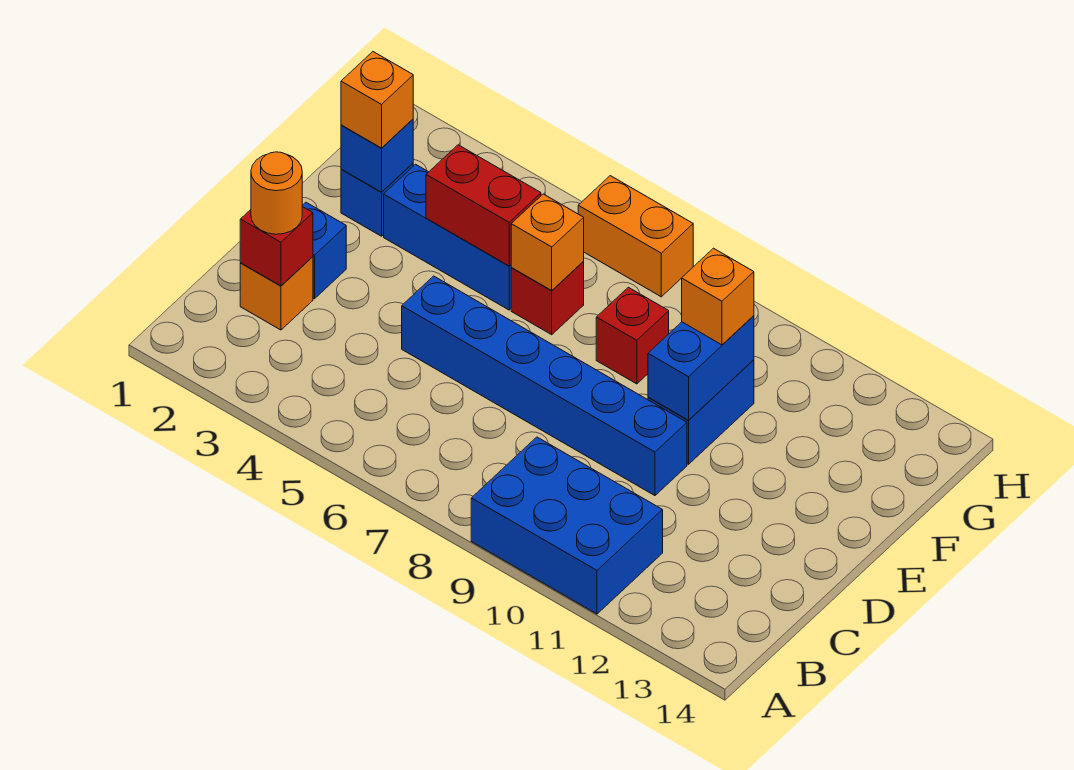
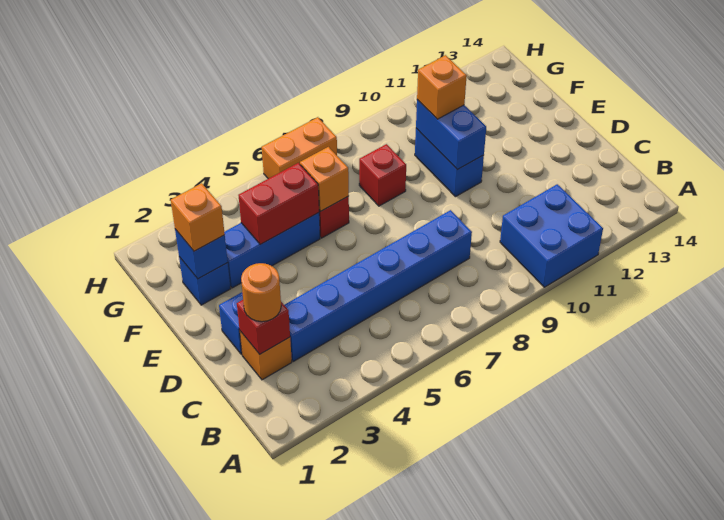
blue 2x3 brick [471,437,663,614] -> blue 2x2 brick [500,184,603,287]
blue 1x6 brick [402,276,687,496] -> blue 1x6 brick moved to [285,210,472,361]

